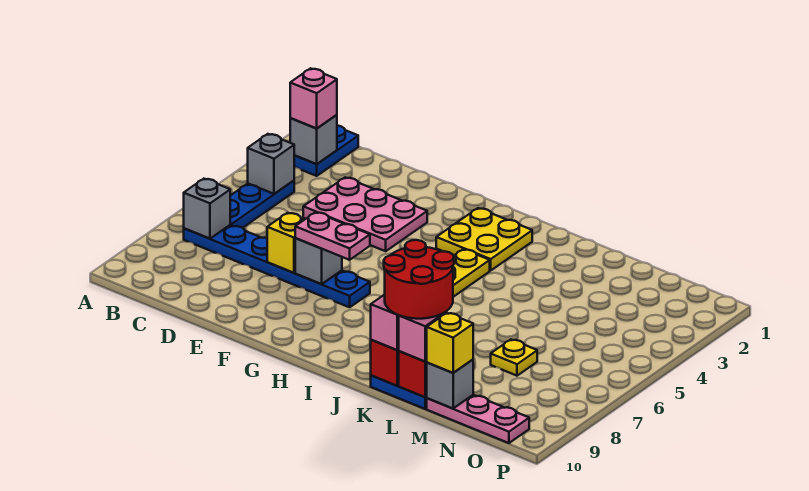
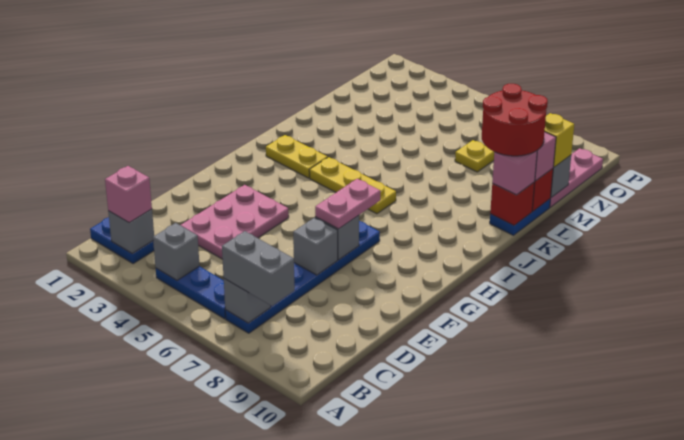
none -> grey 1x2 brick [222,231,295,306]
yellow 1x1 brick [267,213,304,273] -> grey 1x1 brick [293,218,338,275]
yellow 2x2 plate [436,208,532,270] -> yellow 1x2 plate [266,135,328,178]

